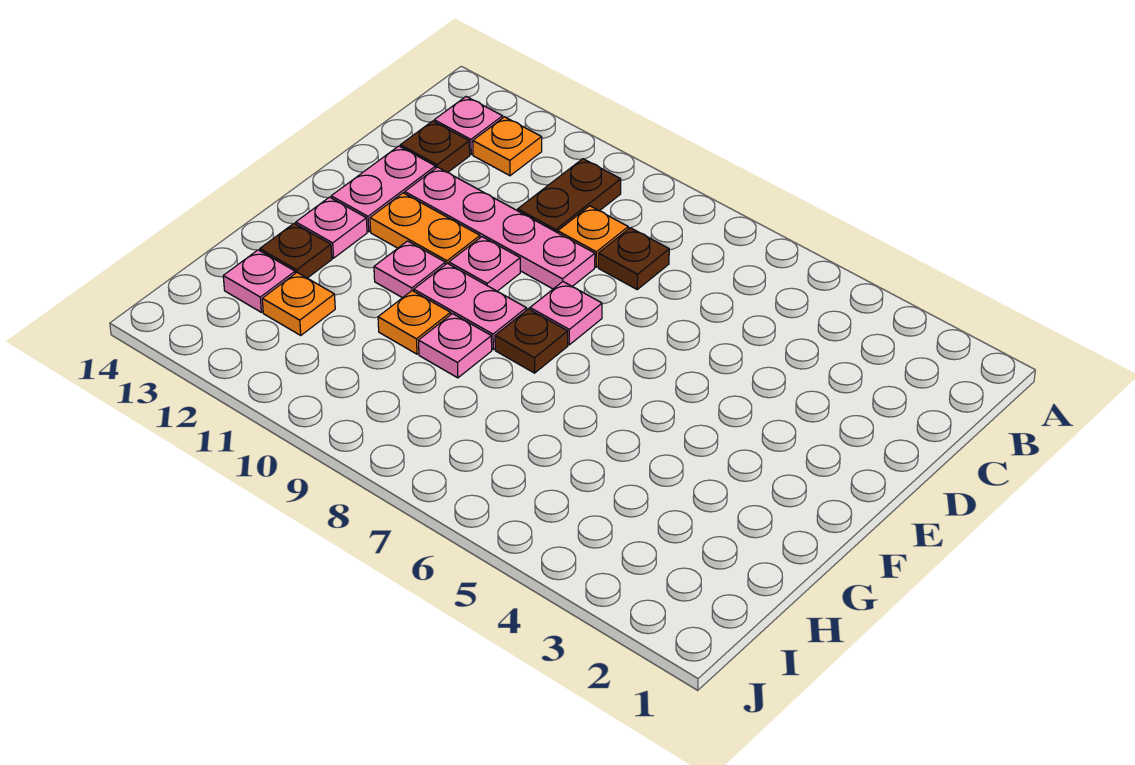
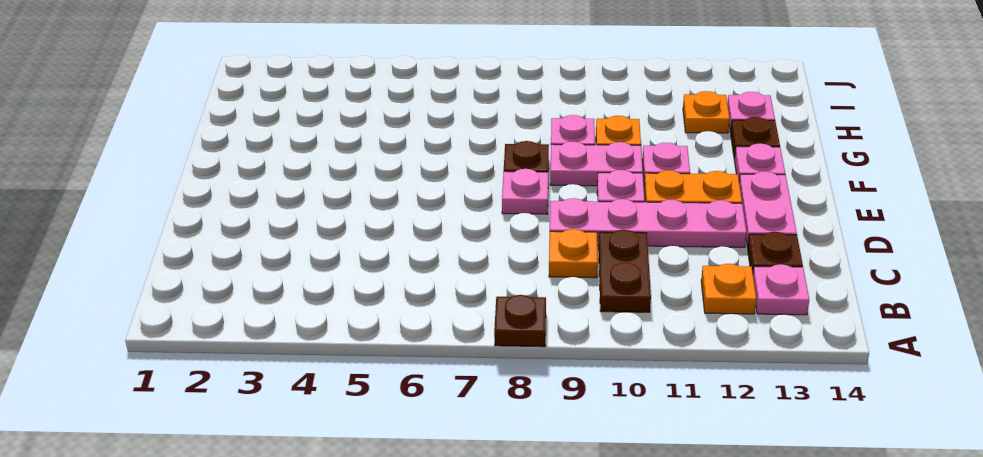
brown 1x1 plate [598,228,669,289] -> brown 1x1 plate moved to [494,295,546,347]

